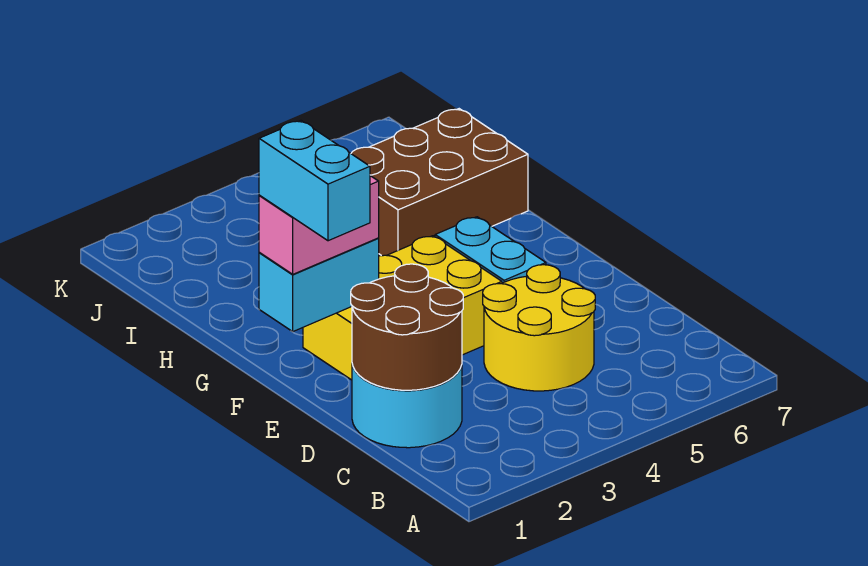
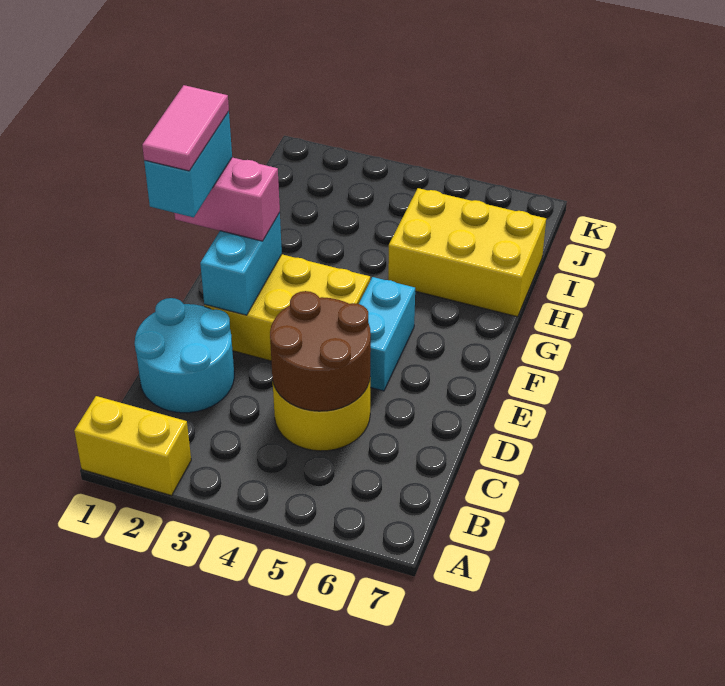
none -> yellow 1x2 brick [74,396,191,496]
brown 2x2 round brick [351,264,463,390] -> brown 2x2 round brick moved to [270,291,371,411]
none -> pink 1x2 tile [142,85,229,171]
cyan 1x2 brick [259,238,379,332] -> cyan 1x2 brick turned to [200,213,282,315]
brown 2x3 brick [351,109,528,256] -> yellow 2x3 brick [388,188,546,317]

